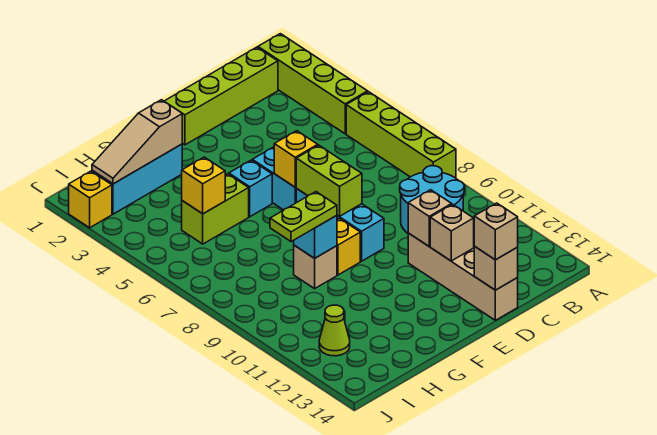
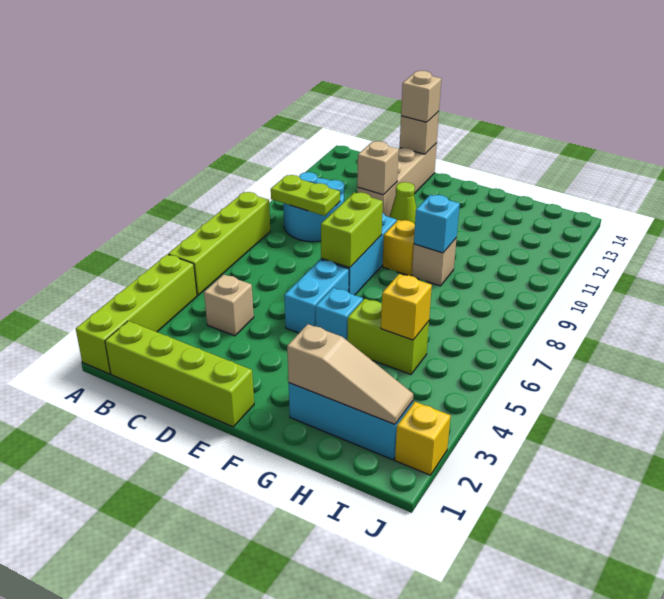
tan 1x1 brick [430,204,474,261] -> tan 1x1 brick moved to [204,275,254,336]
yellow 1x1 brick [274,131,318,187] -> none
lime 1x2 plate [270,192,337,242] -> lime 1x2 plate moved to [271,175,340,216]
lime 1x1 cone [319,305,350,356] -> lime 1x1 cone moved to [389,182,417,224]

